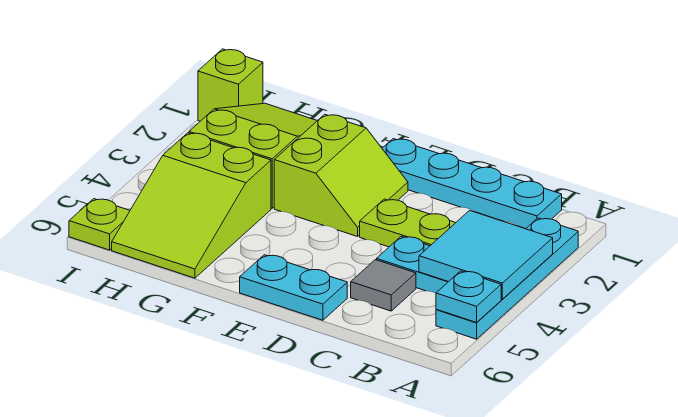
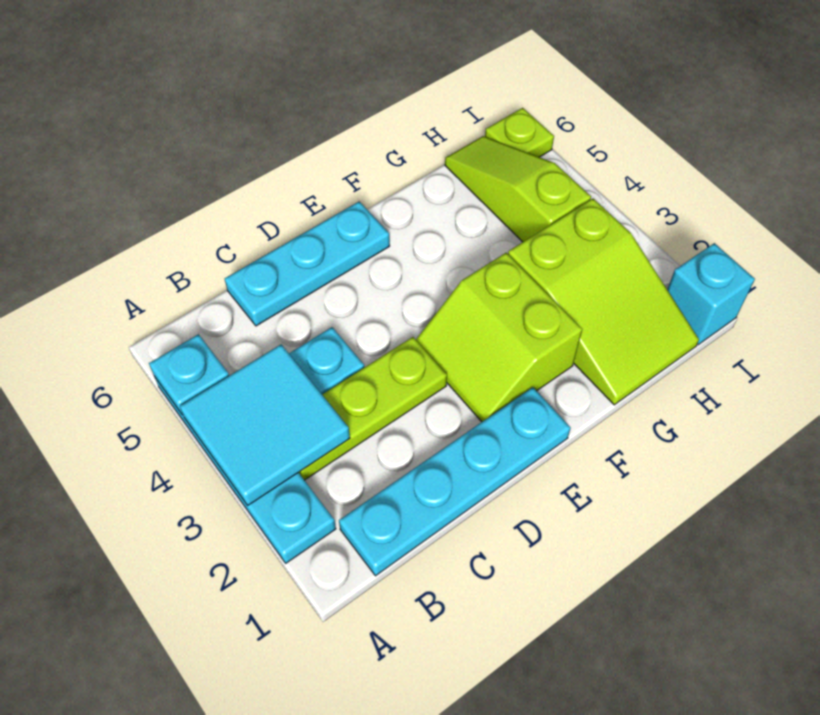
grey 1x1 tile [351,260,416,311] -> none
cyan 1x2 plate [240,255,347,320] -> cyan 1x3 plate [225,202,390,326]
lime 2x3 slope [112,133,271,278] -> lime 1x3 slope [445,136,591,242]
lime 1x1 brick [198,49,263,121] -> cyan 1x1 brick [667,243,755,345]

